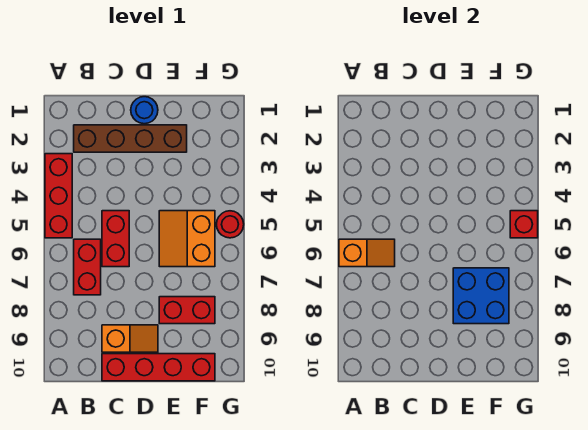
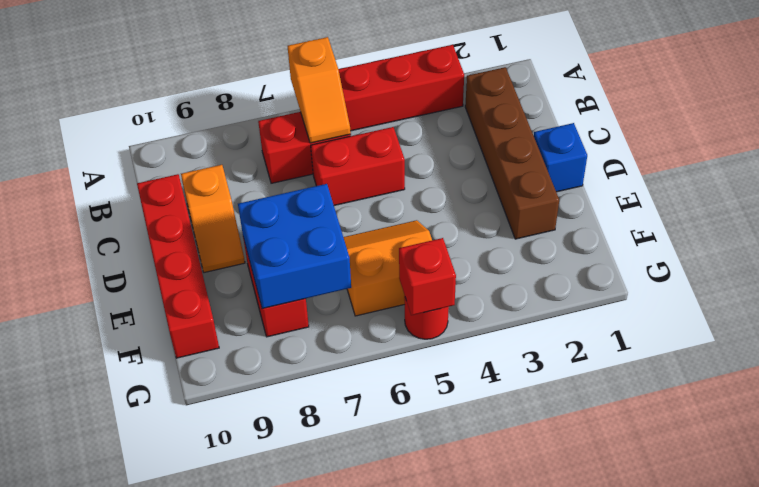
blue 1x1 round brick [131,97,158,124] -> blue 1x1 brick [534,123,587,192]

